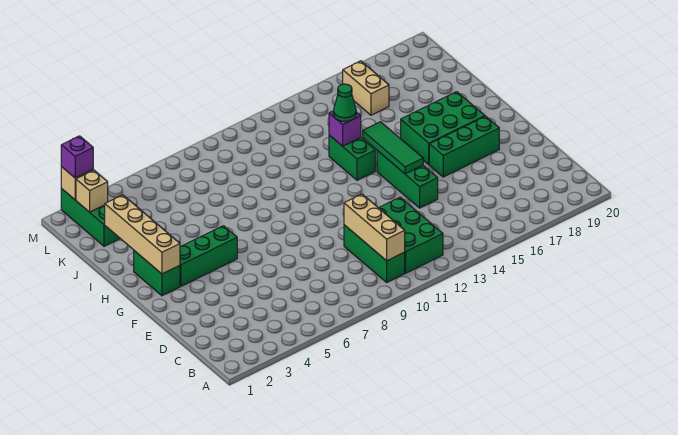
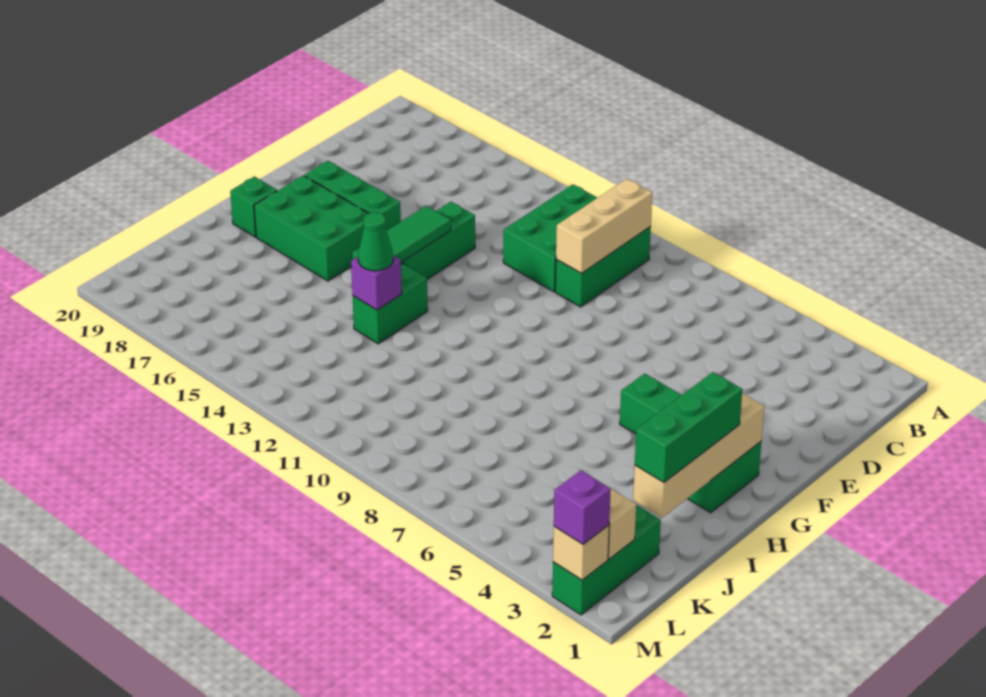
none -> green 1x3 brick [635,372,742,482]
none -> green 1x1 brick [230,176,277,237]
tan 1x2 brick [343,61,389,115] -> none

